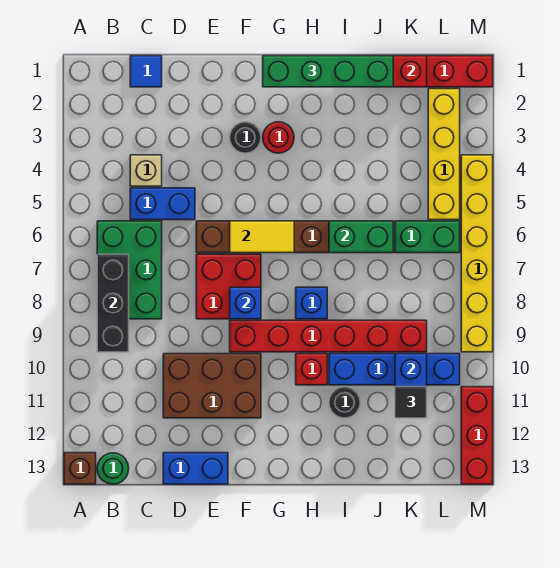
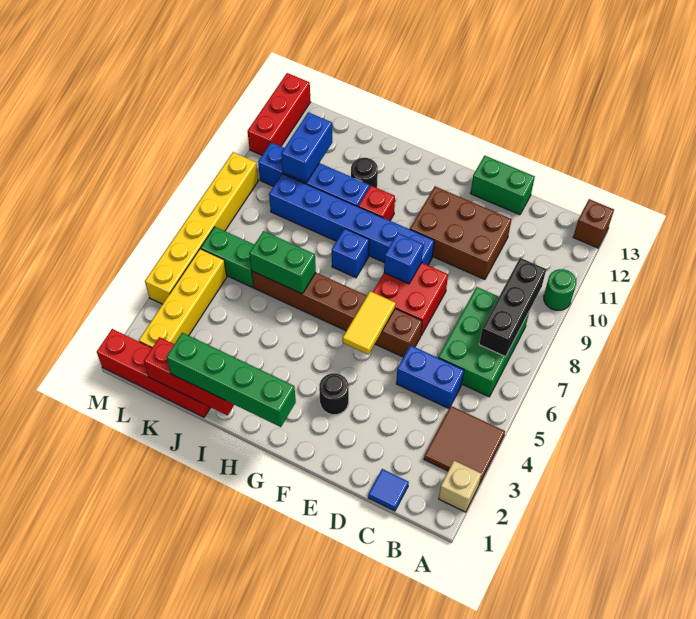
none -> brown 2x2 tile [424,406,505,484]
green 1x1 round brick [97,453,129,484] -> green 1x1 round brick moved to [544,269,576,310]
tan 1x1 brick [130,155,162,186] -> tan 1x1 brick moved to [439,461,481,512]
blue 1x2 brick [163,453,228,484] -> green 1x2 brick [471,156,535,215]
yellow 1x2 tile [230,221,294,253] -> yellow 1x2 tile turned to [343,291,396,355]
red 1x6 brick [230,320,427,352] -> blue 1x6 brick [269,174,434,265]
red 1x1 round brick [263,122,294,153] -> none
black 1x1 tile [395,387,427,418] -> none

